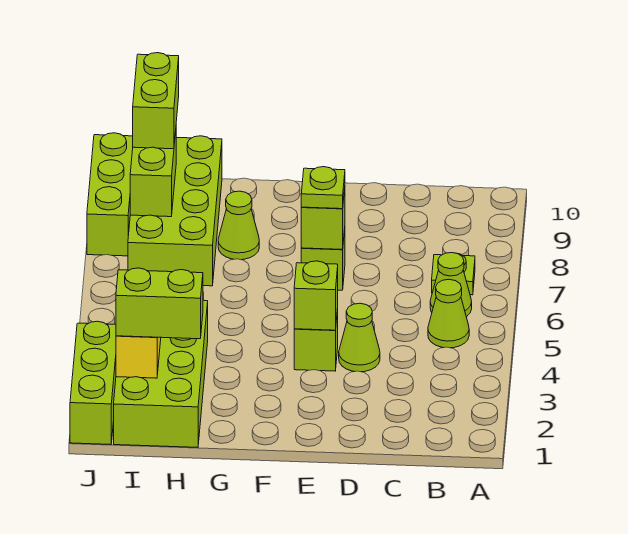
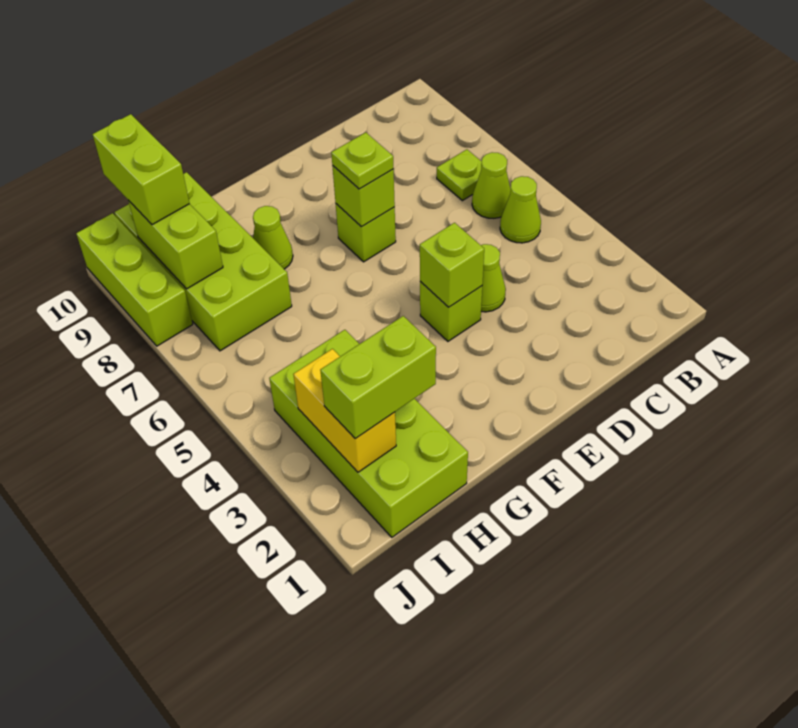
lime 1x3 brick [70,321,116,445] -> none

